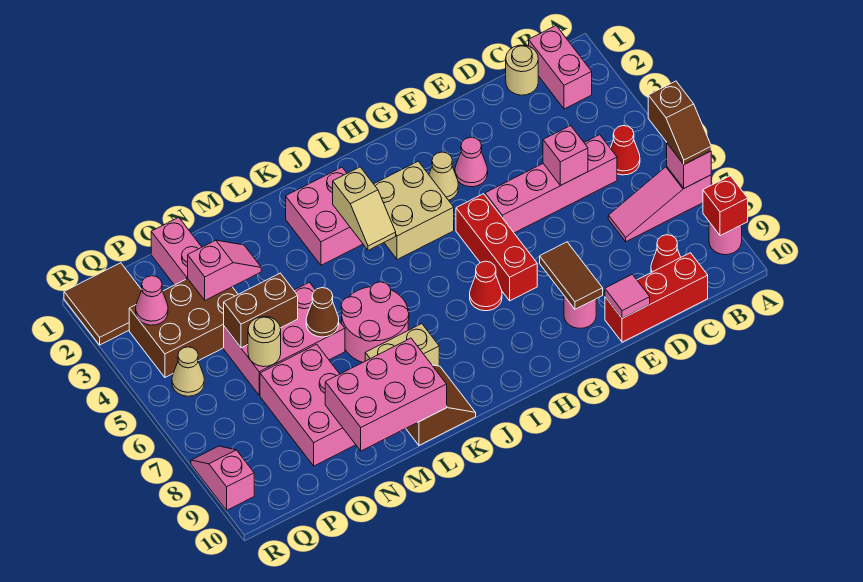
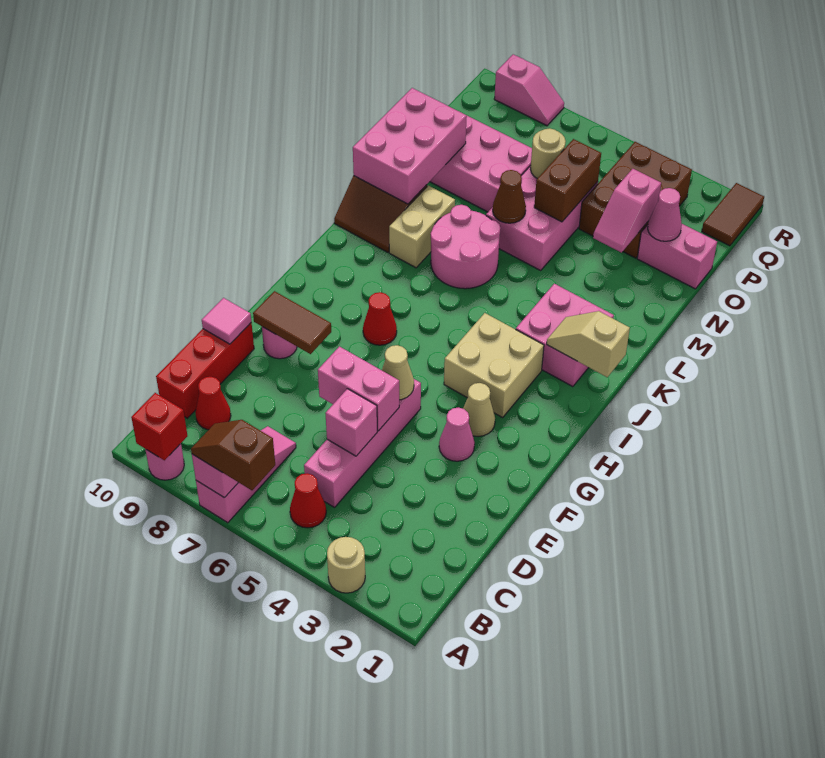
pink 1x2 brick [529,26,592,109] -> pink 1x2 brick moved to [318,346,399,431]
tan 1x1 round brick [506,45,538,95] -> tan 1x1 round brick moved to [327,537,365,593]
red 1x3 brick [456,194,537,301] -> none
tan 1x2 slope [333,167,396,250] -> tan 1x2 slope moved to [547,311,630,377]
brown 2x2 tile [64,263,141,345] -> brown 1x2 tile [702,183,764,246]
pink 1x1 cone [136,276,168,325] -> pink 1x1 cone moved to [648,188,682,241]
tan 1x1 cone [172,347,204,396] -> tan 1x1 cone moved to [382,345,414,400]

